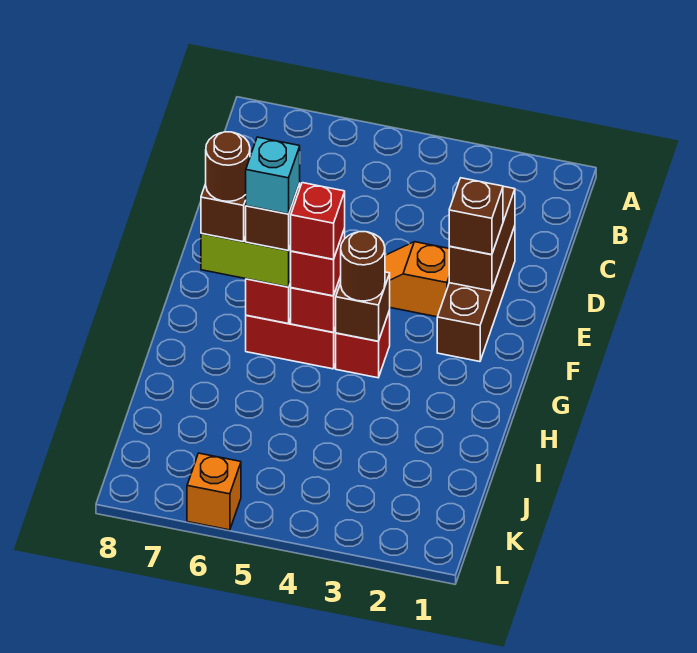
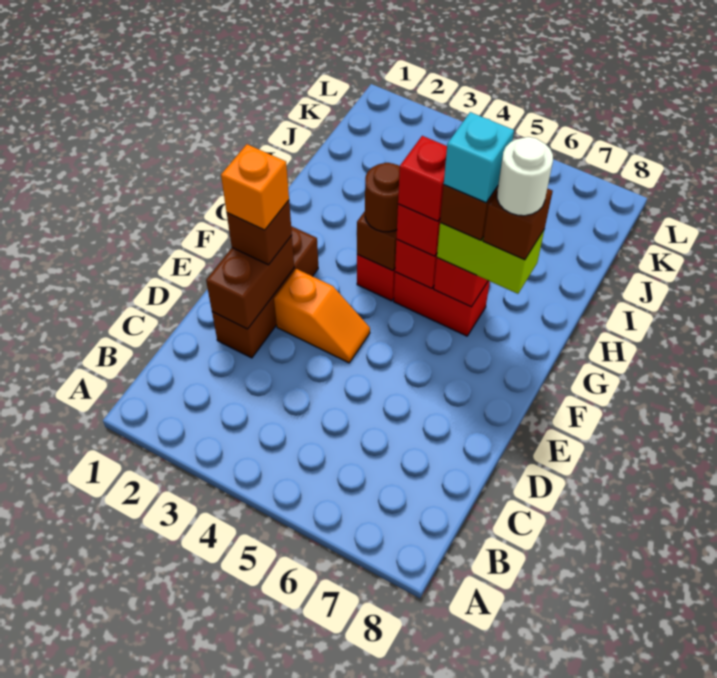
brown 1x1 round brick [206,132,250,201] -> white 1x1 round brick [497,137,553,216]
orange 1x1 brick [187,453,241,530] -> orange 1x1 brick moved to [221,144,289,230]

